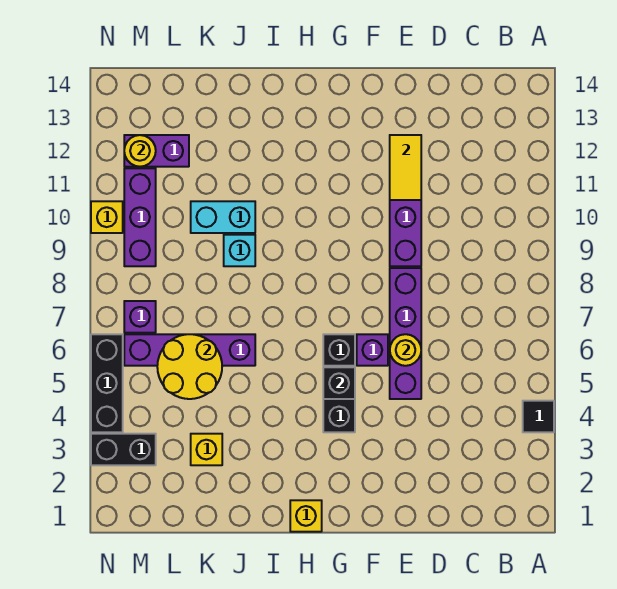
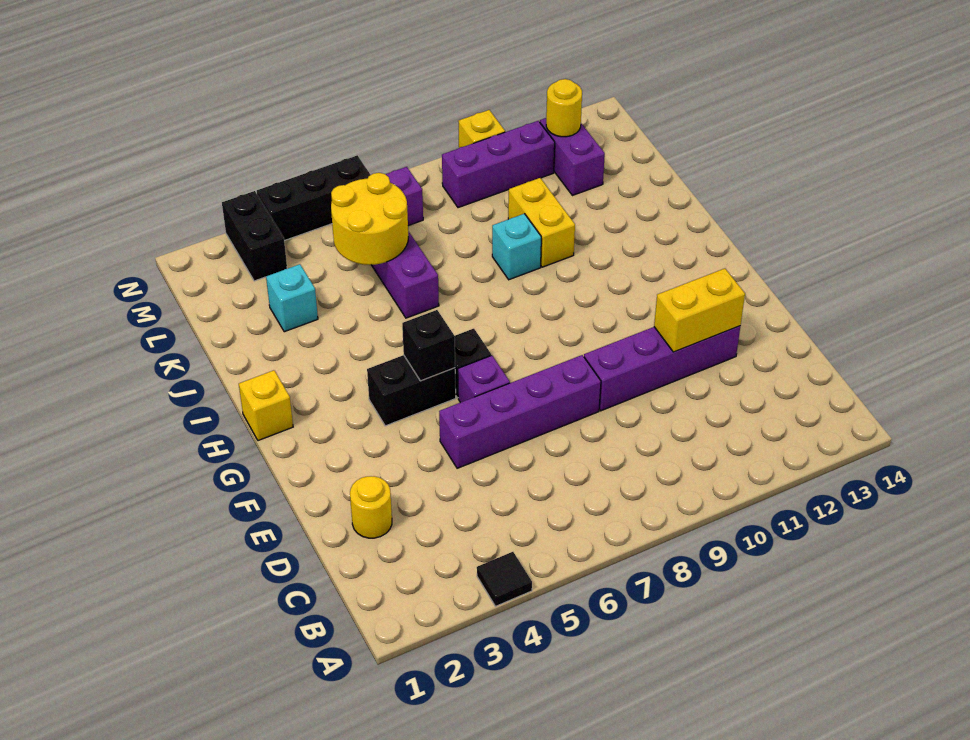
yellow 1x1 round brick [390,334,421,366] -> yellow 1x1 round brick moved to [350,476,392,538]
yellow 1x2 tile [390,135,421,200] -> yellow 1x2 brick [654,269,745,352]
cyan 1x2 brick [191,201,255,233] -> yellow 1x2 brick [508,178,575,267]
yellow 1x1 brick [191,434,222,465] -> cyan 1x1 brick [266,264,318,332]

